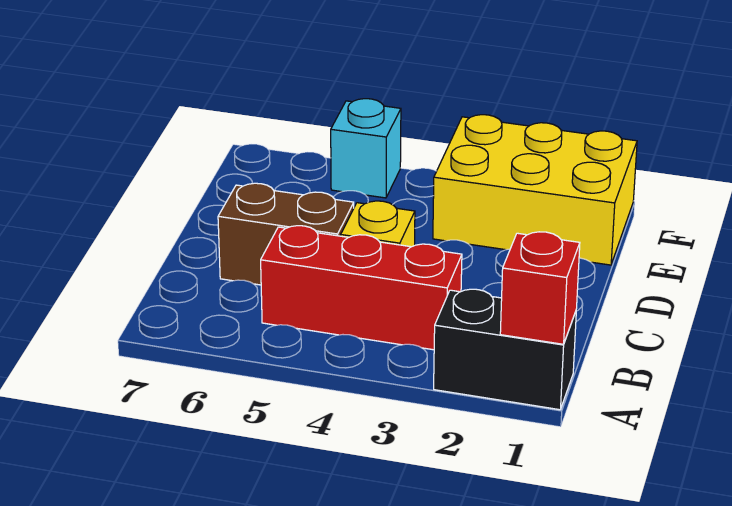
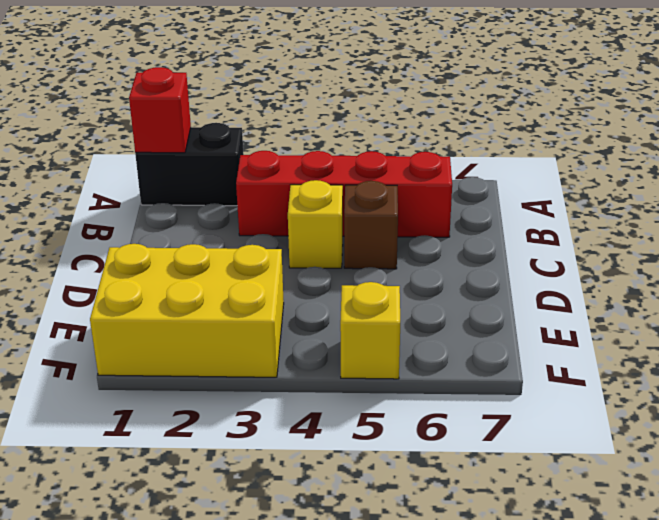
red 1x3 brick [261,226,462,350] -> red 1x4 brick [236,151,452,237]
brown 1x2 brick [218,183,354,285] -> brown 1x1 brick [344,181,398,269]
cyan 1x1 brick [331,99,401,198] -> yellow 1x1 brick [340,282,400,379]

